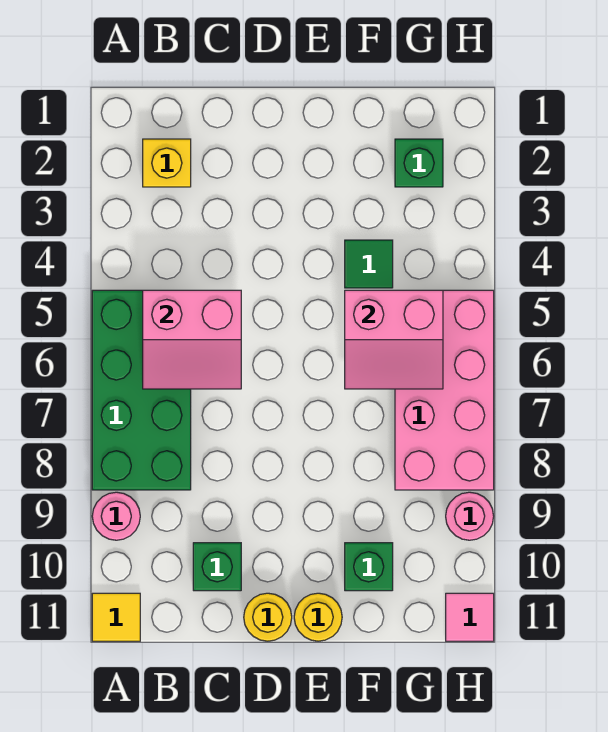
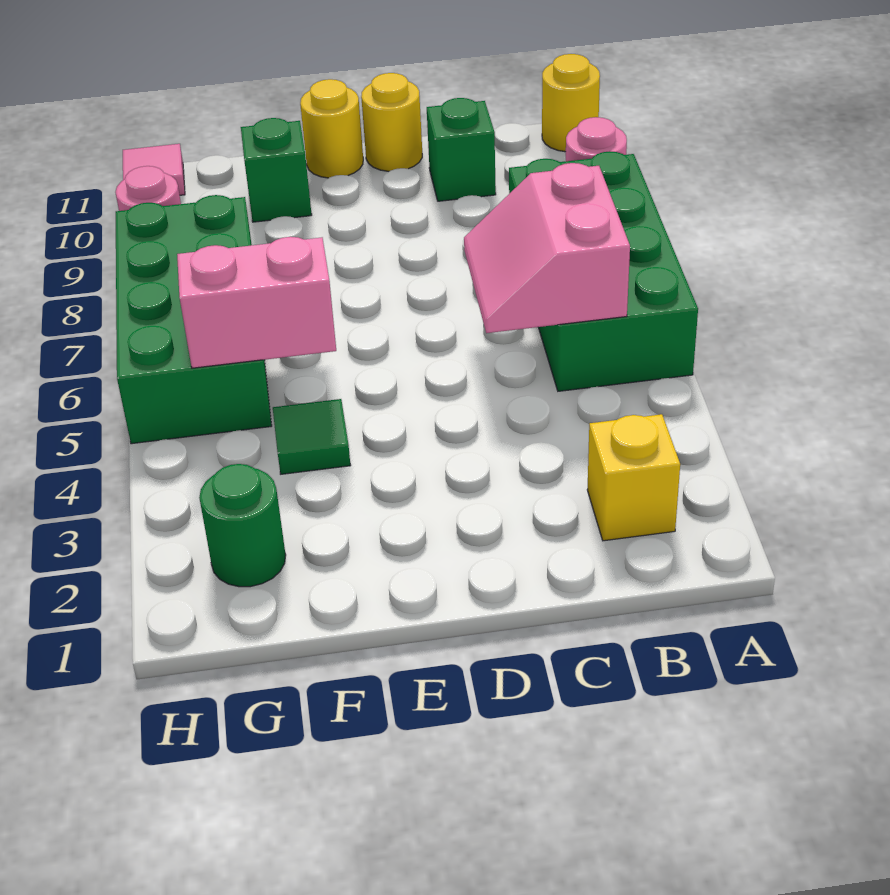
yellow 1x1 tile [92,593,140,641] -> yellow 1x1 round brick [542,54,600,152]
pink 2x2 slope [143,290,241,389] -> pink 2x2 slope turned to [464,163,630,333]
green 1x1 brick [395,139,443,187] -> green 1x1 round brick [199,464,286,587]
pink 2x4 brick [395,290,494,490] -> green 2x4 brick [116,195,272,444]

